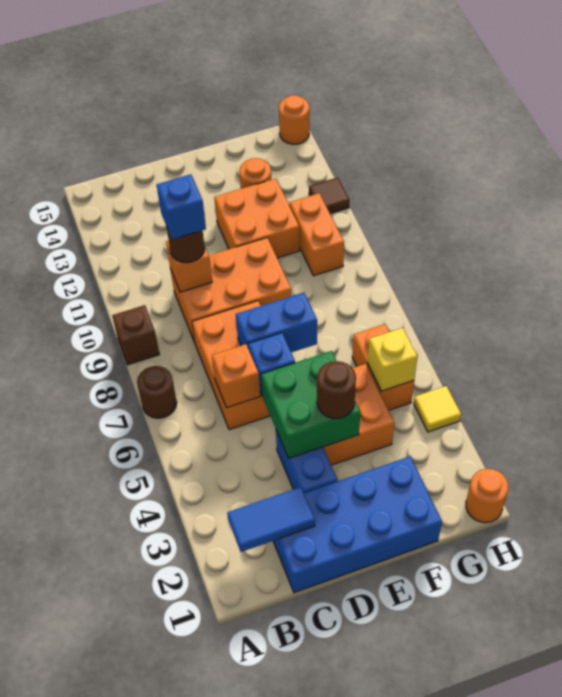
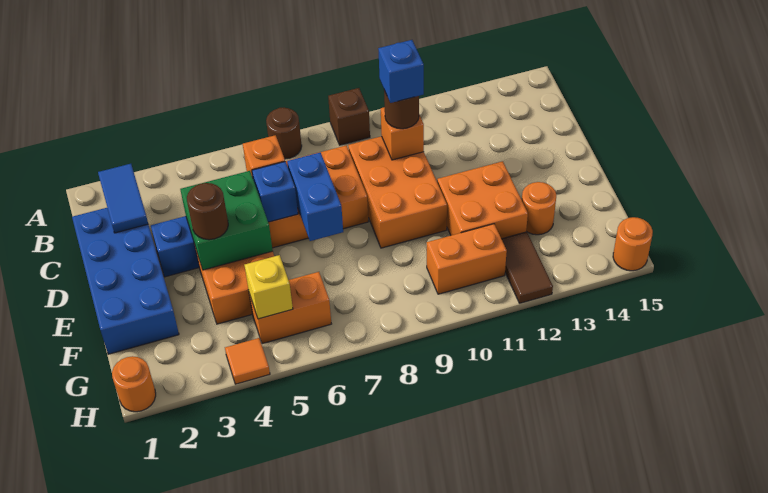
yellow 1x1 tile [414,386,461,432] -> orange 1x1 tile [225,338,270,384]
brown 1x1 tile [309,177,350,214] -> brown 1x2 tile [502,232,553,303]

